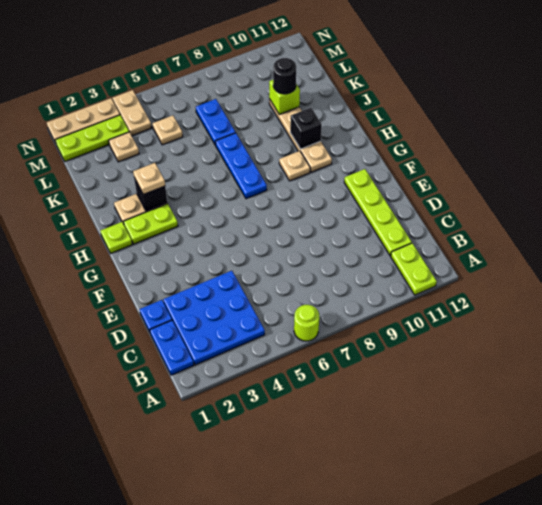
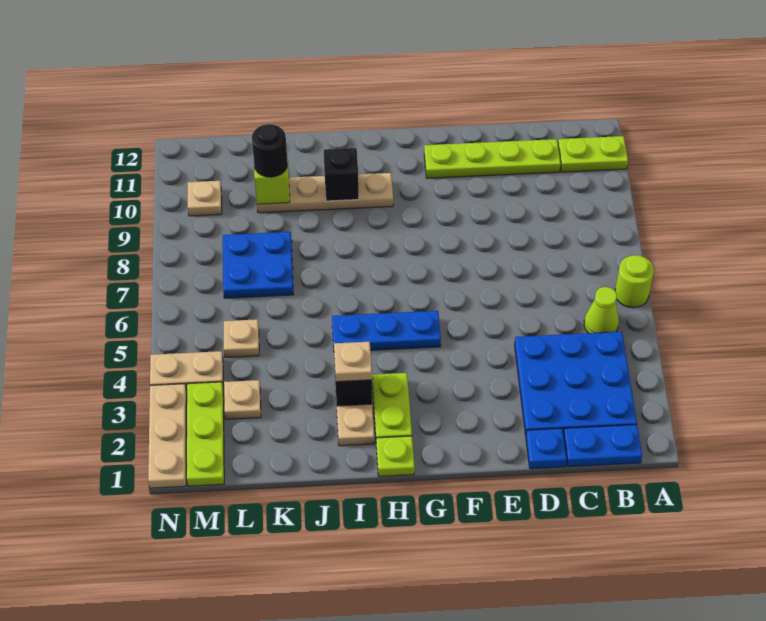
none -> lime 1x1 cone [584,287,619,333]
blue 1x3 plate [215,133,267,199] -> blue 1x3 plate moved to [332,311,441,350]
tan 1x1 plate [279,151,310,181] -> tan 1x1 plate moved to [188,181,222,216]
blue 1x2 plate [196,99,236,145] -> blue 2x2 plate [223,232,294,298]

